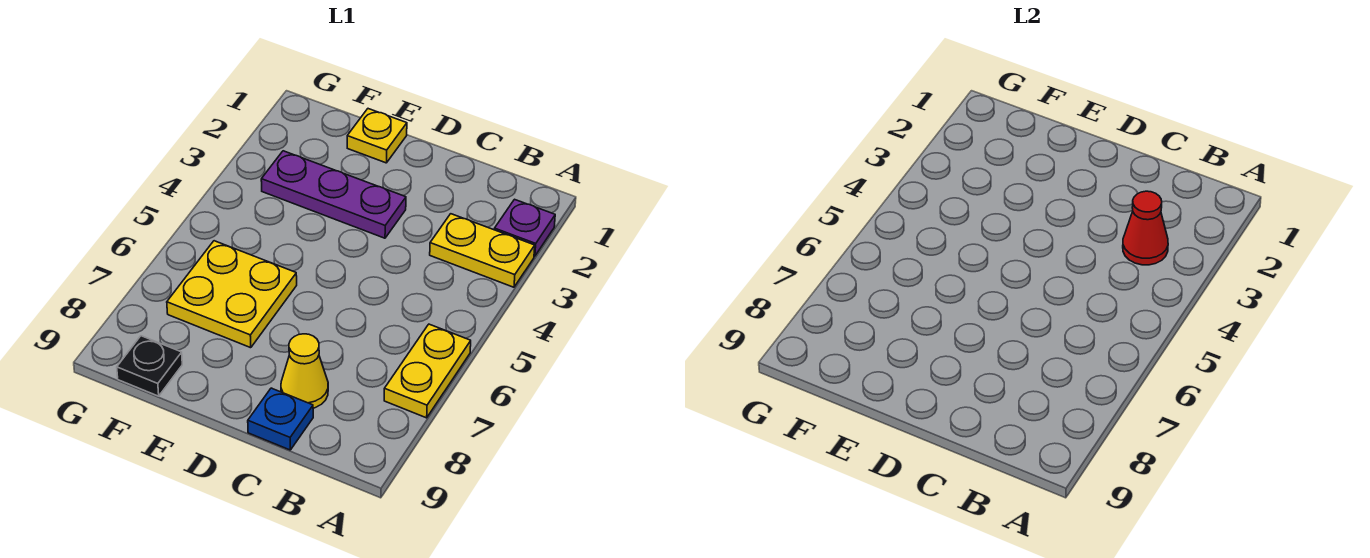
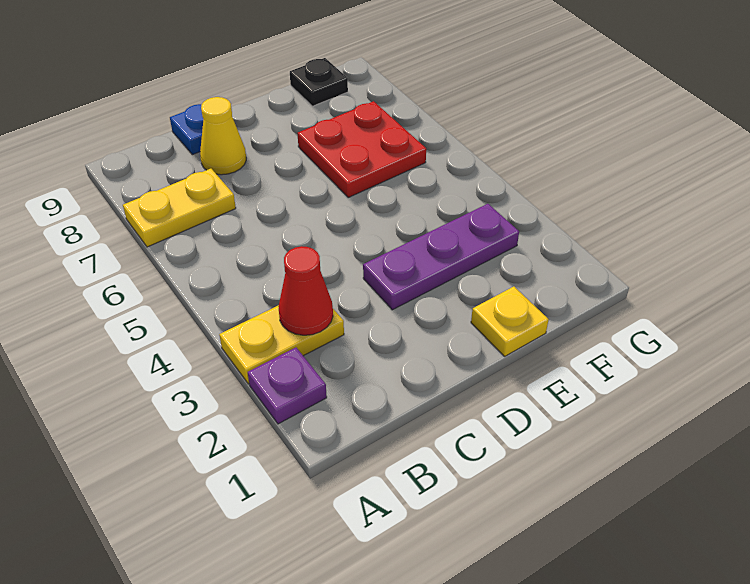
yellow 1x2 plate [384,324,471,418] -> yellow 1x2 plate turned to [123,169,236,247]
yellow 2x2 plate [167,241,297,348] -> red 2x2 plate [297,101,426,197]

